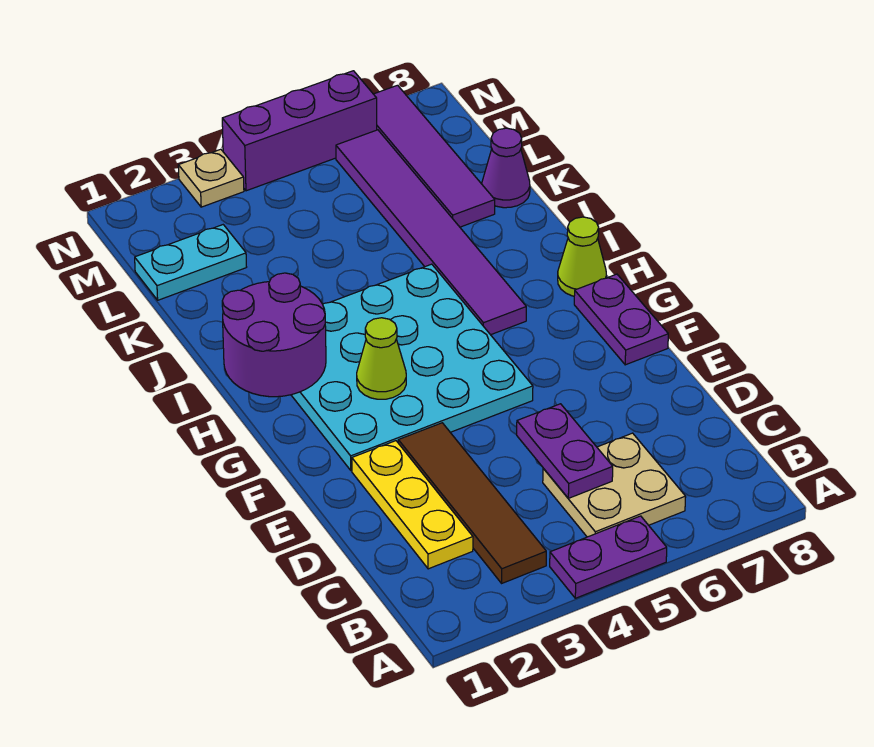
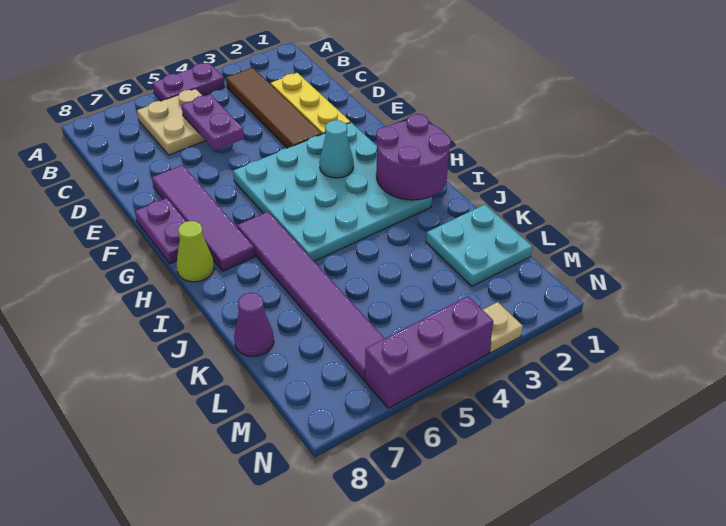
lime 1x1 cone [357,318,406,399] -> cyan 1x1 cone [319,120,354,178]
purple 1x4 tile [374,85,495,227] -> purple 1x4 tile moved to [152,165,255,271]
cyan 1x2 plate [135,225,246,300] -> cyan 2x2 plate [426,205,532,286]

